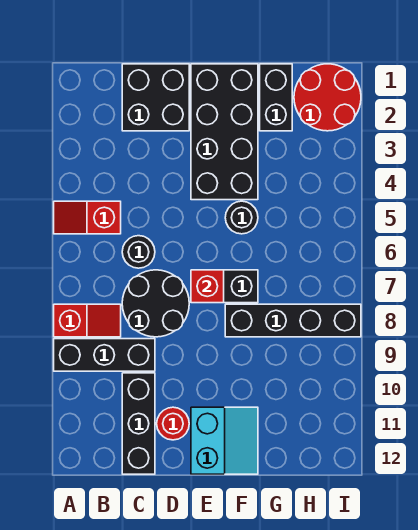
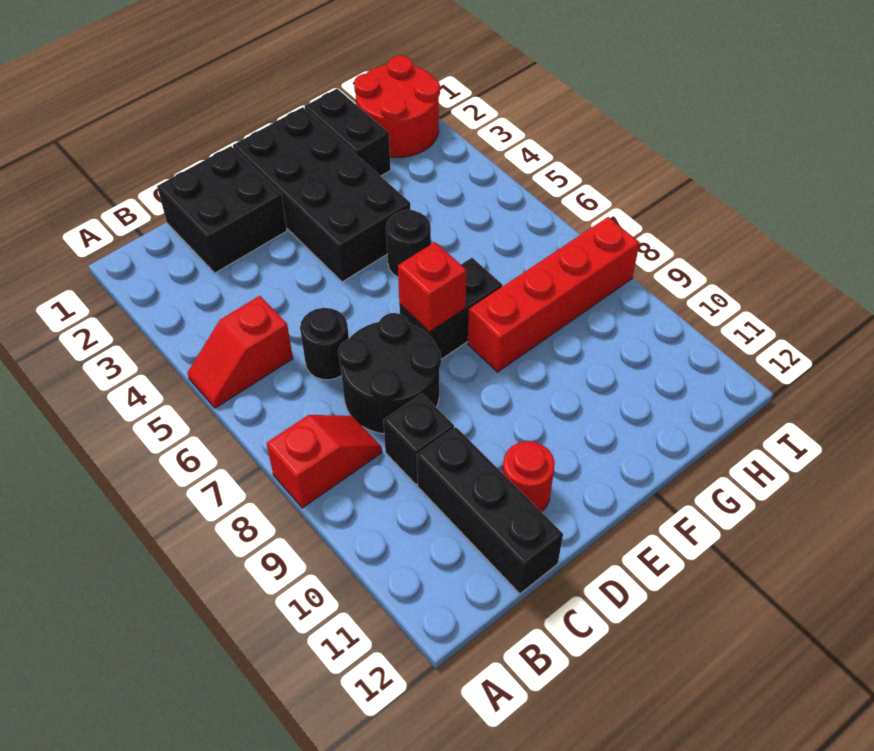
black 1x3 brick [54,339,155,371] -> black 1x1 brick [383,394,454,485]
cyan 2x2 slope [191,407,258,474] -> none
black 1x4 brick [225,304,361,337] -> red 1x4 brick [468,217,640,372]

